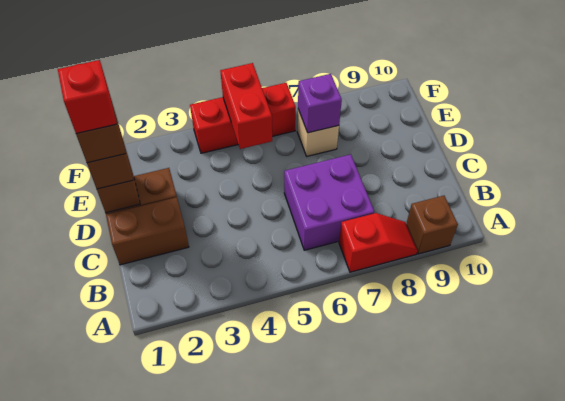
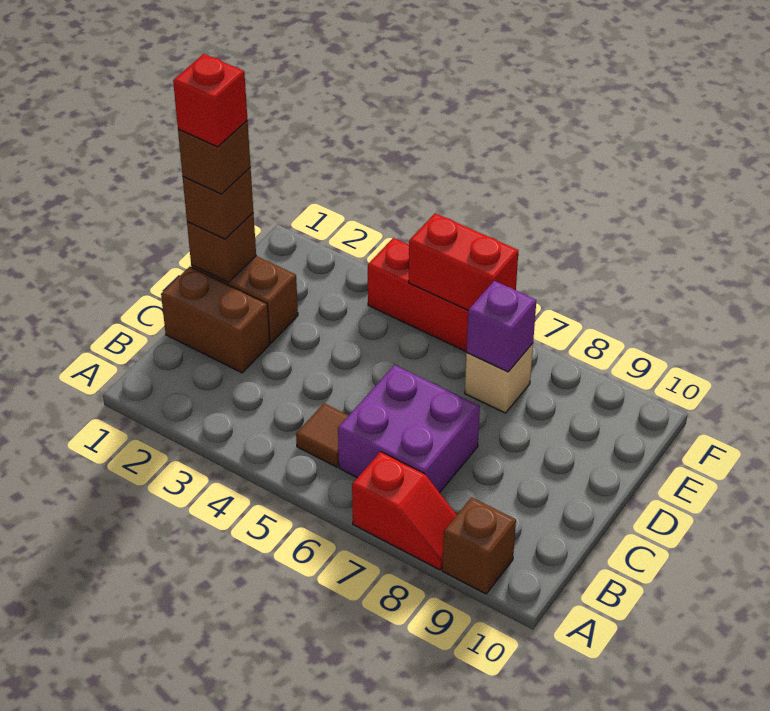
none -> brown 1x1 tile [296,403,349,467]
red 1x2 brick [220,63,272,149] -> red 1x2 brick turned to [409,213,518,310]

